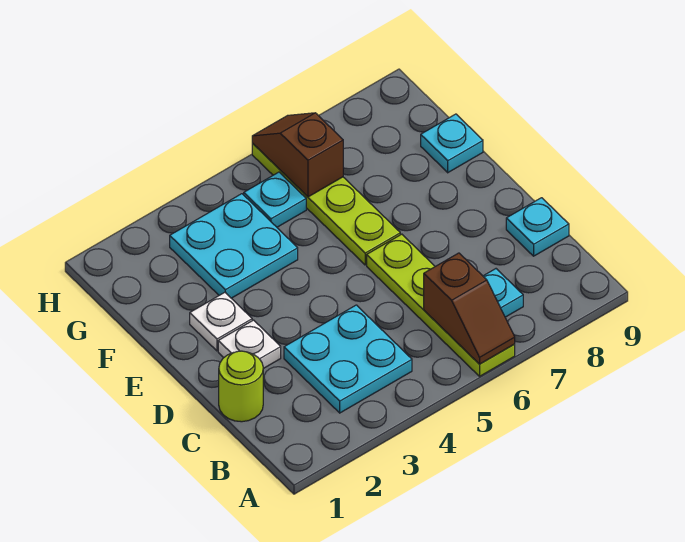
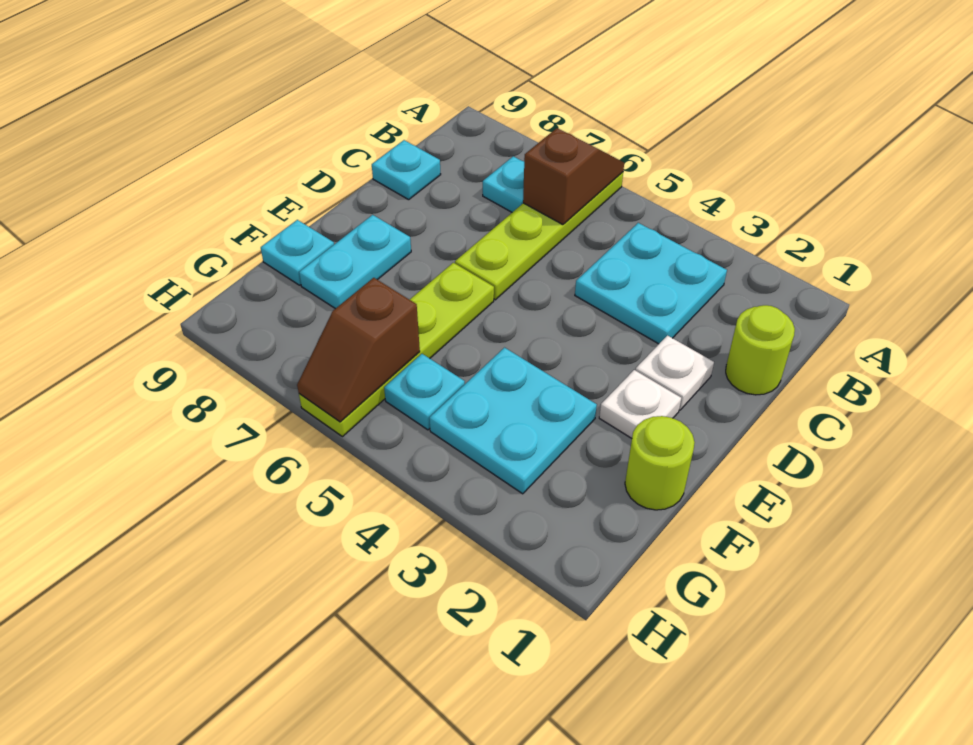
none -> cyan 1x2 plate [299,215,411,309]
none -> lime 1x1 round brick [625,416,695,510]

